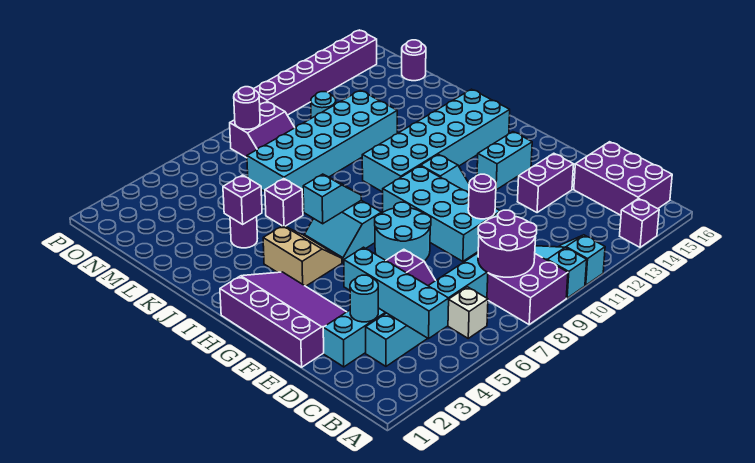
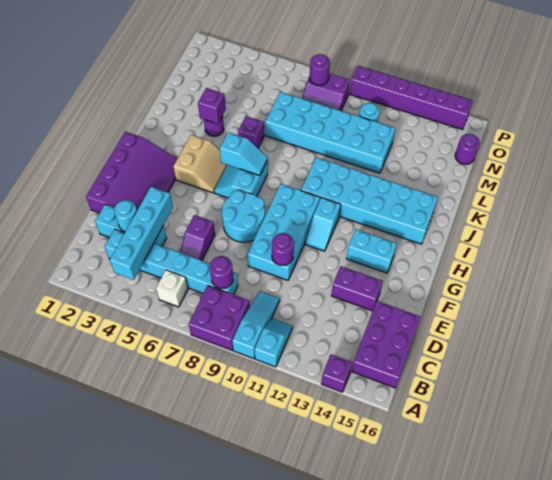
purple 2x2 round brick [478,210,537,277] -> purple 1x1 round brick [210,256,233,289]

